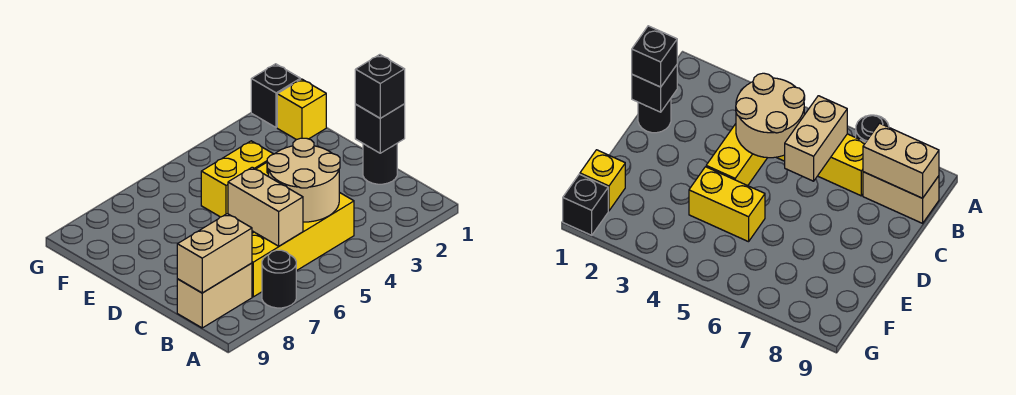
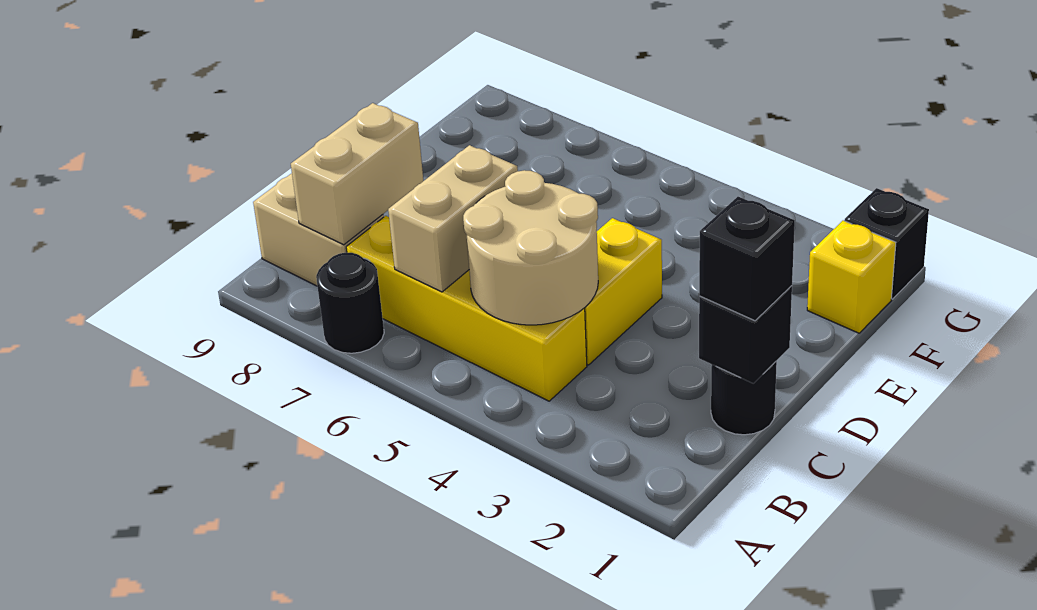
tan 1x2 brick [177,214,252,293] -> tan 1x2 brick turned to [291,103,423,245]
yellow 1x2 brick [201,141,273,217] -> none

